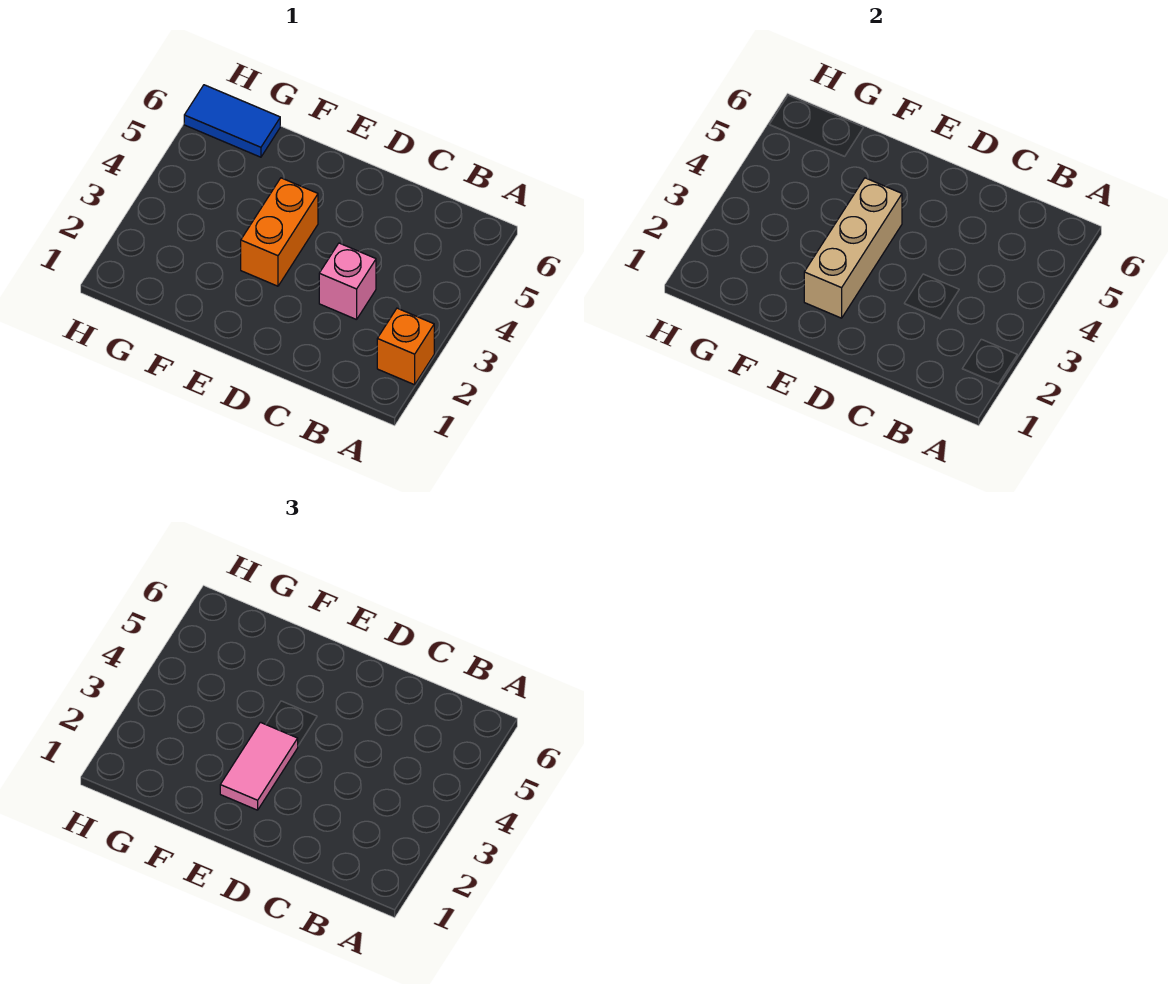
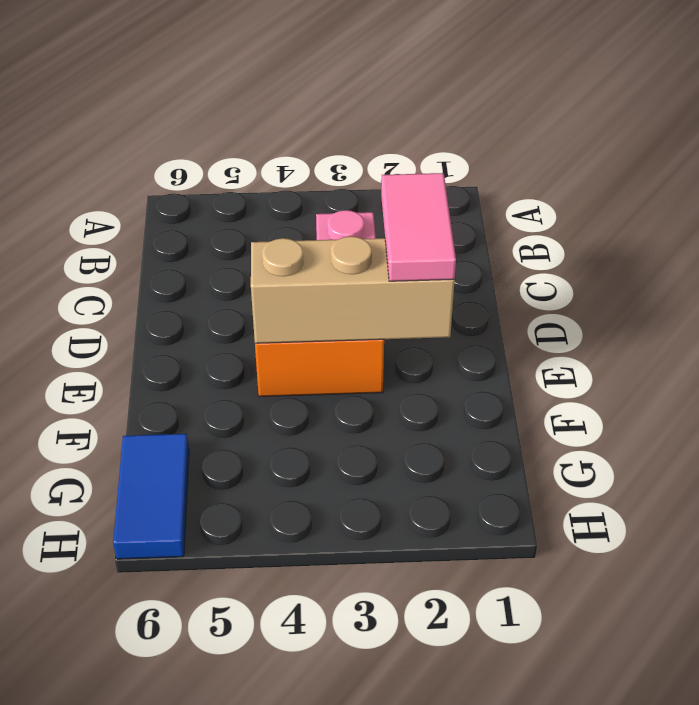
orange 1x1 brick [377,308,434,385] -> none
pink 1x2 tile [220,722,298,810] -> pink 1x2 tile turned to [381,173,456,281]

